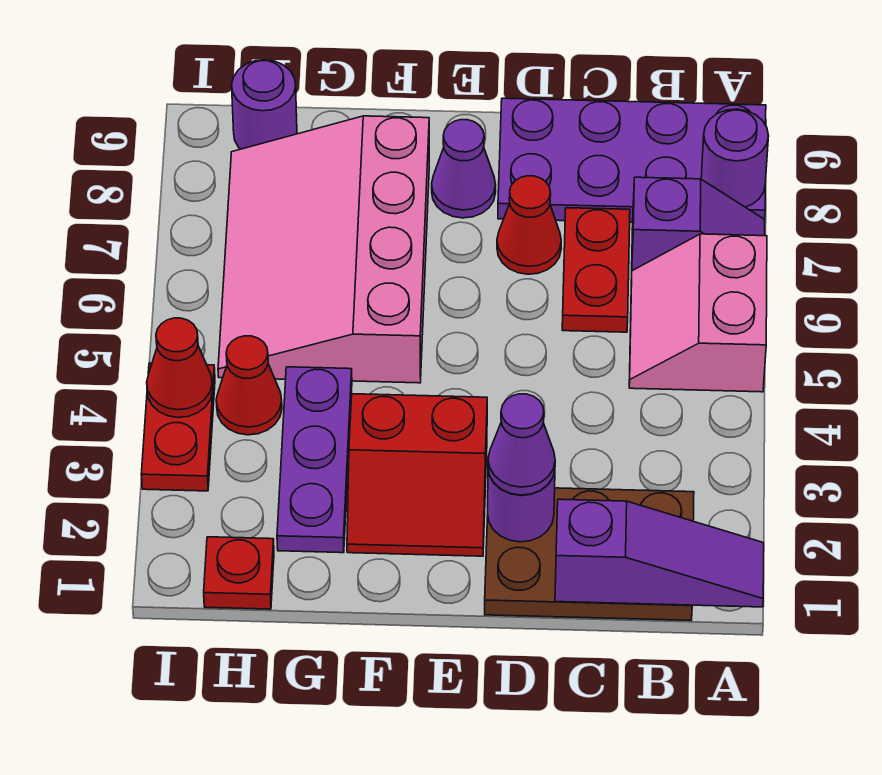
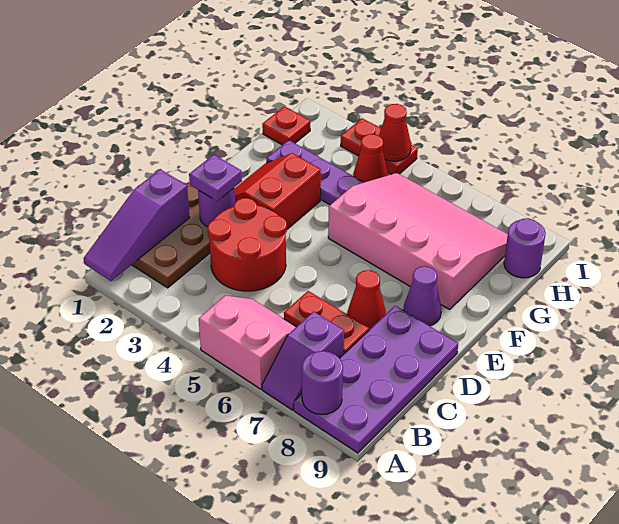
none -> red 2x2 round brick [208,198,287,291]
purple 1x1 cone [488,394,555,495] -> purple 1x1 plate [189,155,242,201]

